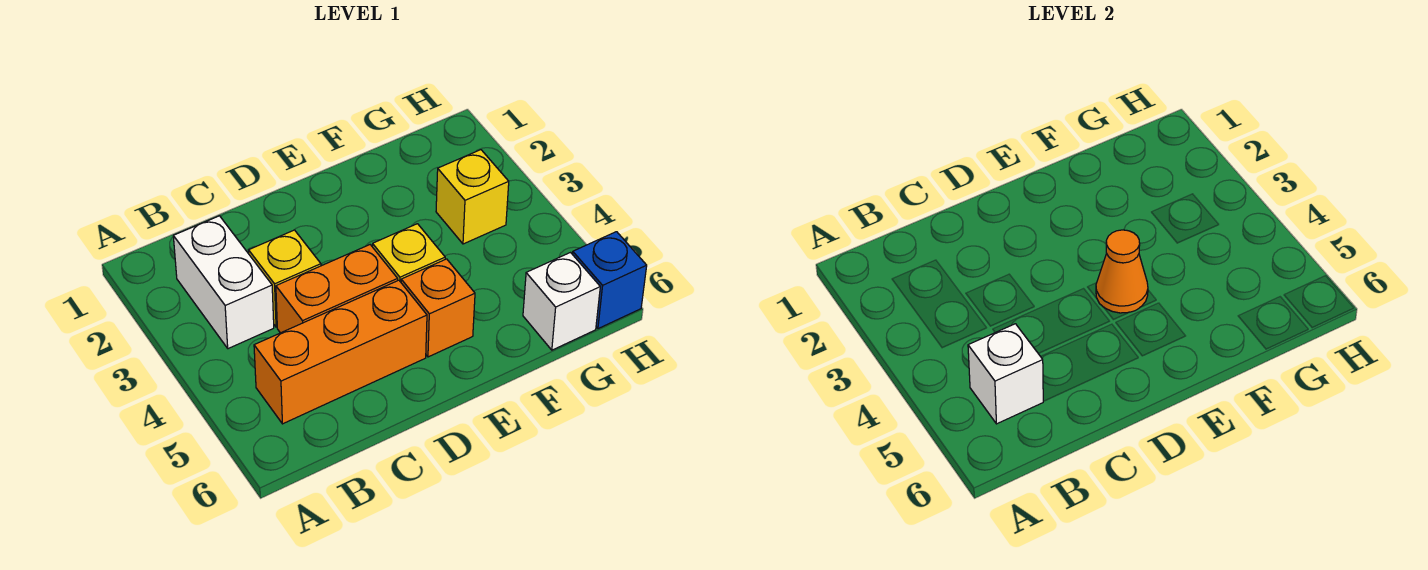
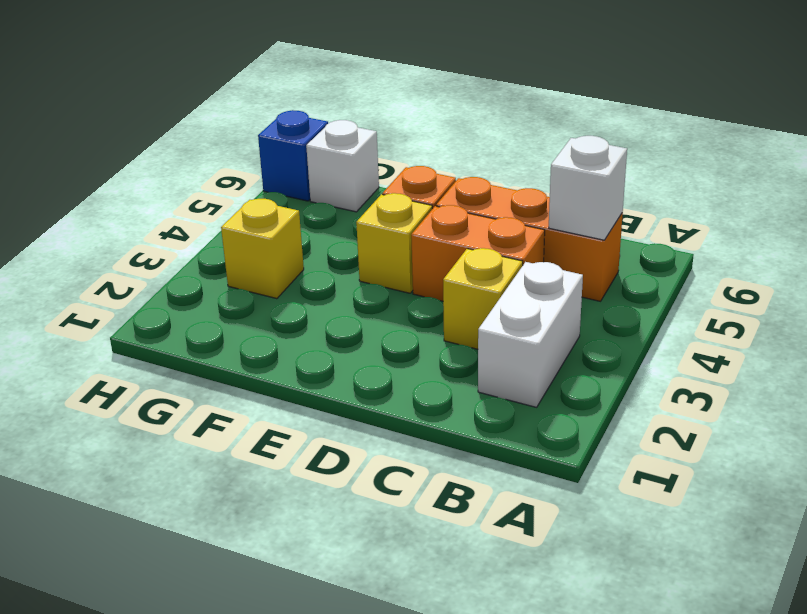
orange 1x1 cone [1096,230,1148,313] -> none

